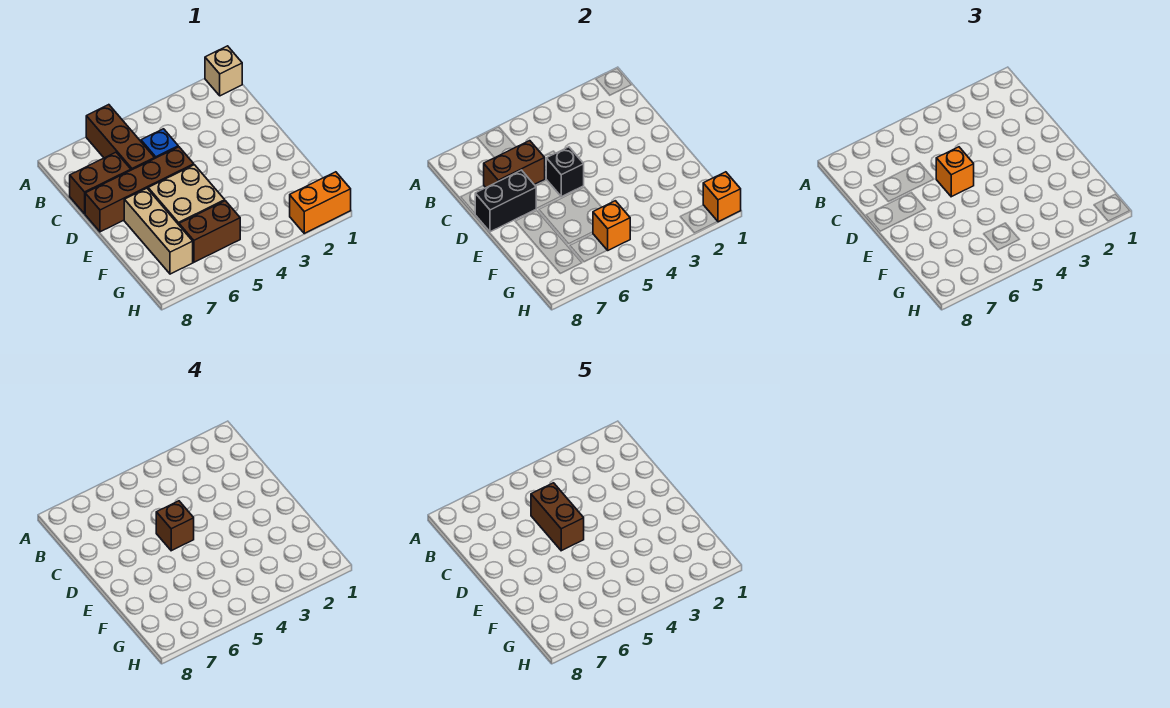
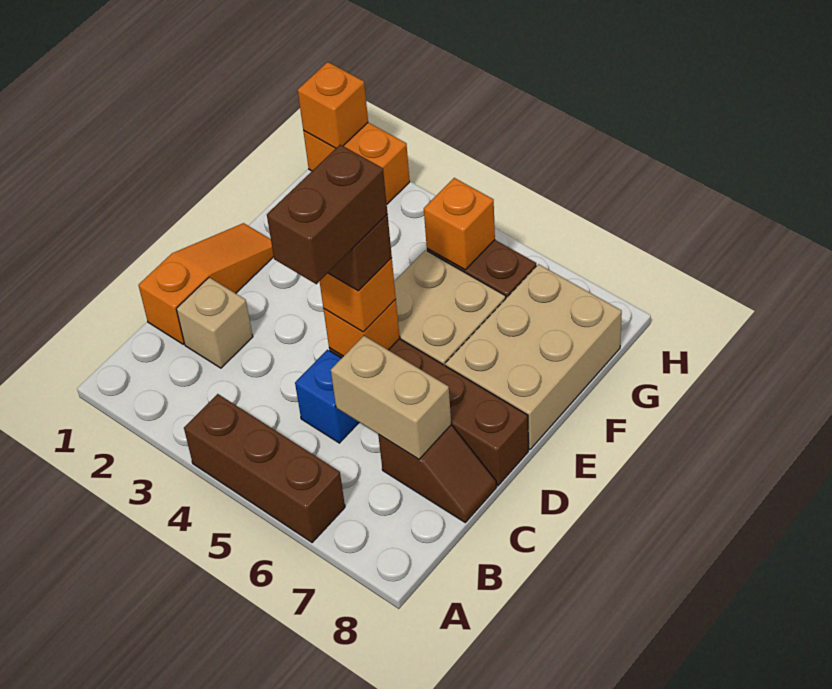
tan 1x1 brick [205,46,242,96] -> tan 1x1 brick moved to [176,278,253,368]
brown 1x3 brick [86,105,155,170] -> brown 1x3 brick turned to [184,394,345,543]
none -> orange 1x3 slope [138,223,274,344]
brown 1x2 brick [484,141,545,187] -> tan 1x2 brick [331,336,451,459]
brown 1x2 brick [70,152,131,214] -> brown 1x2 slope [378,425,497,522]
black 1x1 brick [546,147,584,197] -> orange 1x1 brick [324,299,400,356]
black 1x2 brick [475,170,537,232] -> none
tan 1x3 brick [124,188,193,274] -> tan 2x3 brick [445,264,622,450]

